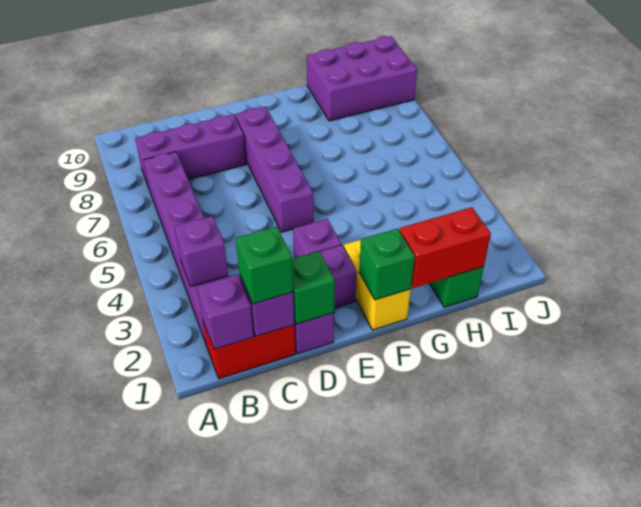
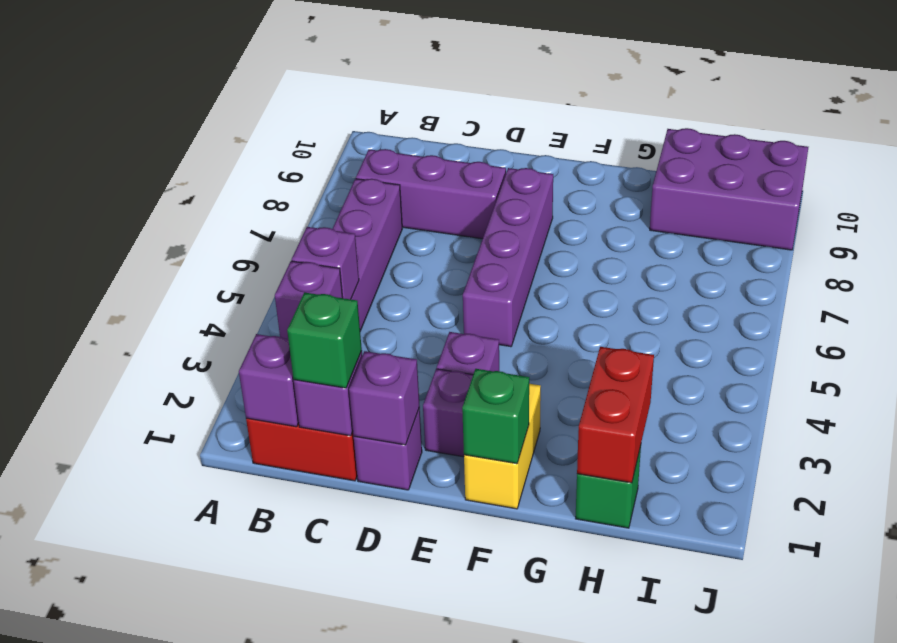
none -> purple 1x1 brick [292,227,359,299]
green 1x1 brick [292,251,335,324] -> purple 1x1 brick [349,351,420,445]
red 1x2 brick [399,207,491,288] -> red 1x2 brick turned to [577,347,654,483]

